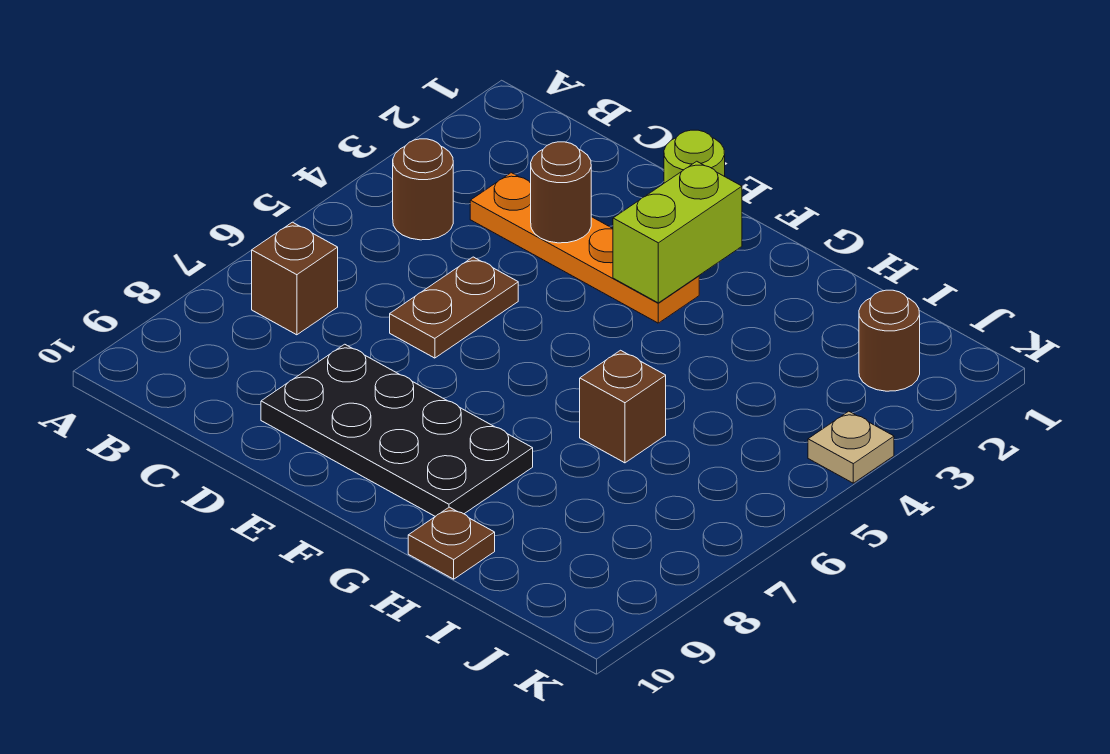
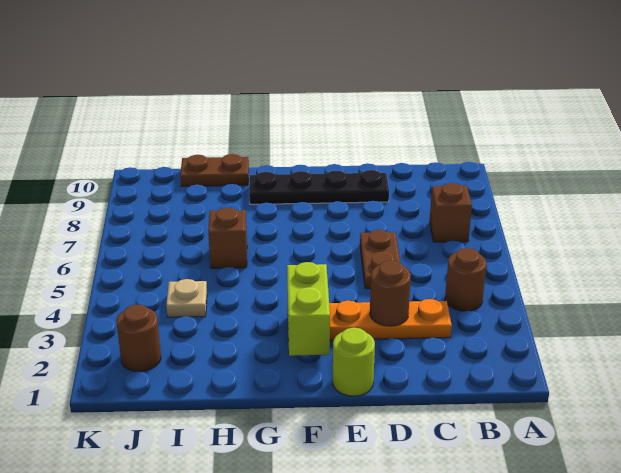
black 2x4 plate [261,344,533,516] -> black 1x4 plate [249,170,389,204]
brown 1x1 plate [408,507,495,579] -> brown 1x2 plate [180,154,249,186]
tan 1x1 plate [808,411,894,483] -> tan 1x1 plate moved to [166,279,207,317]

